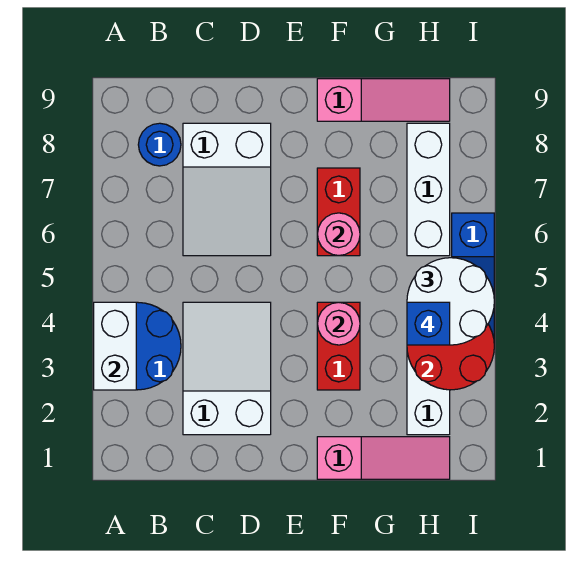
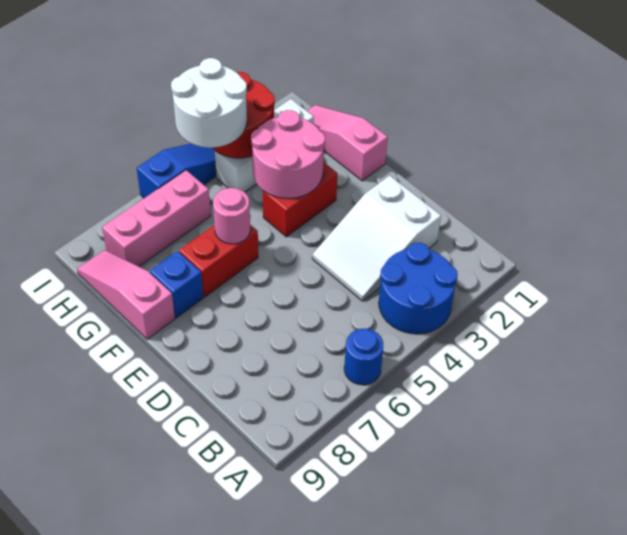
white 1x2 brick [94,302,136,390] -> none
blue 1x1 round brick [138,123,181,166] -> blue 1x1 round brick moved to [344,329,383,385]
white 2x3 slope [183,123,271,256] -> none
pink 1x1 round brick [317,302,360,345] -> pink 2x2 round brick [251,110,325,198]
blue 1x1 brick [407,302,450,345] -> blue 1x1 brick moved to [150,251,203,318]
white 1x3 brick [407,123,450,256] -> pink 1x3 brick [102,170,211,266]

